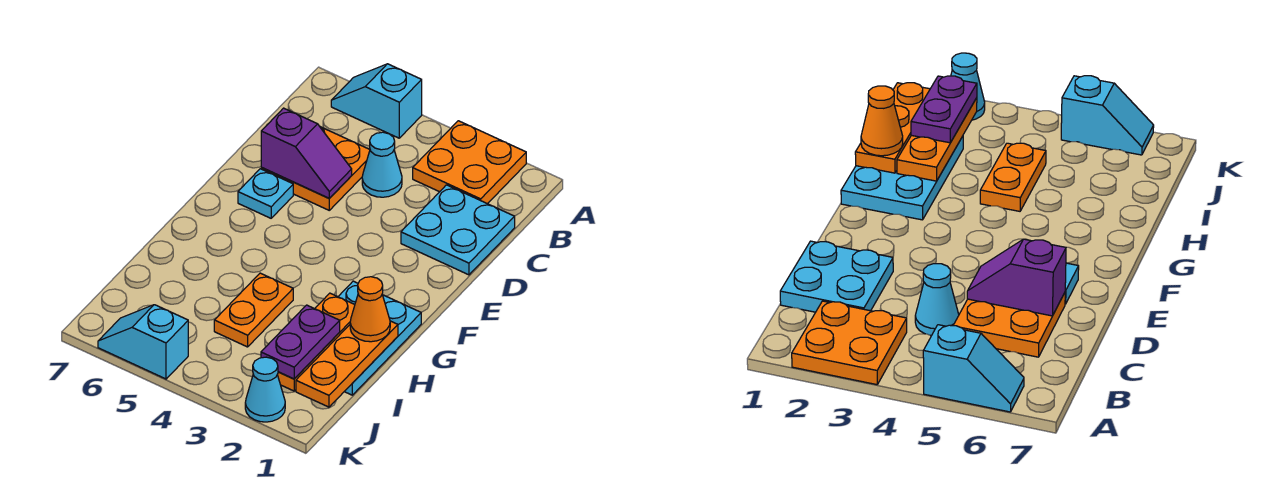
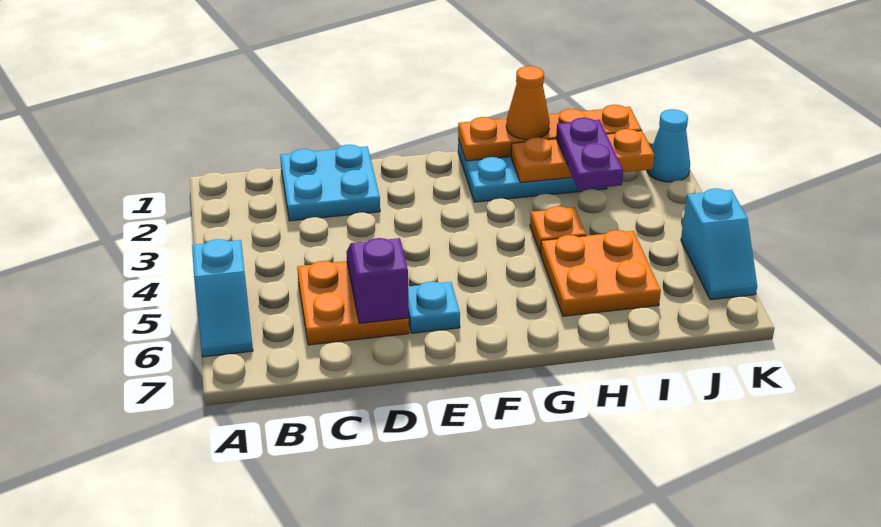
orange 2x2 plate [413,121,526,204] -> orange 2x2 plate moved to [541,230,661,316]
cyan 1x1 cone [362,132,402,197] -> none
orange 1x3 plate [296,321,398,407] -> orange 1x4 plate [458,105,642,161]
orange 1x2 plate [214,273,293,347] -> orange 1x1 plate [530,206,586,254]
purple 1x2 plate [261,305,340,379] -> purple 1x2 plate turned to [556,118,623,190]

